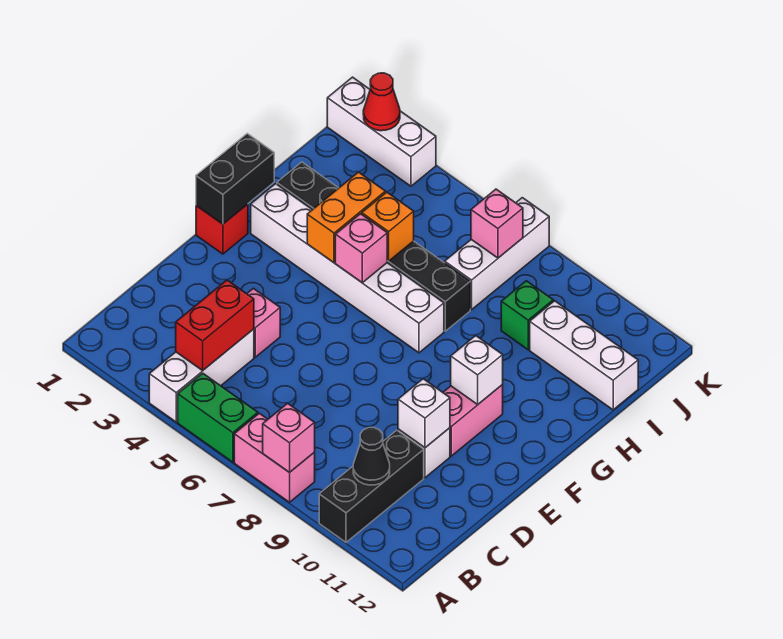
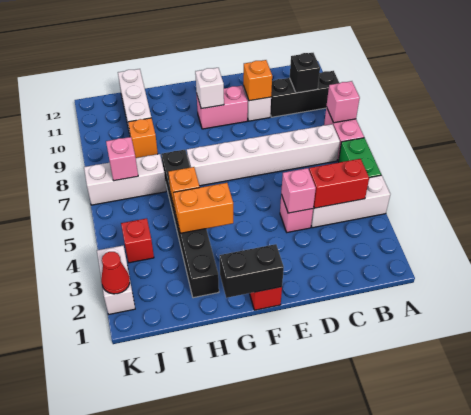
black 1x1 cone [353,428,390,485] -> black 1x1 brick [290,53,320,93]
white 1x1 brick [398,379,450,448] -> orange 1x1 brick [243,60,272,101]
white 1x6 brick [251,184,444,353] -> white 1x6 brick turned to [187,124,340,186]
pink 1x1 brick [335,214,387,283] -> pink 1x1 brick moved to [281,168,316,213]
green 1x1 brick [501,281,553,350] -> orange 1x1 brick [128,118,158,158]
none -> red 1x1 brick [121,218,154,263]
white 1x3 brick [327,77,436,186] -> white 1x2 brick [97,246,135,314]

